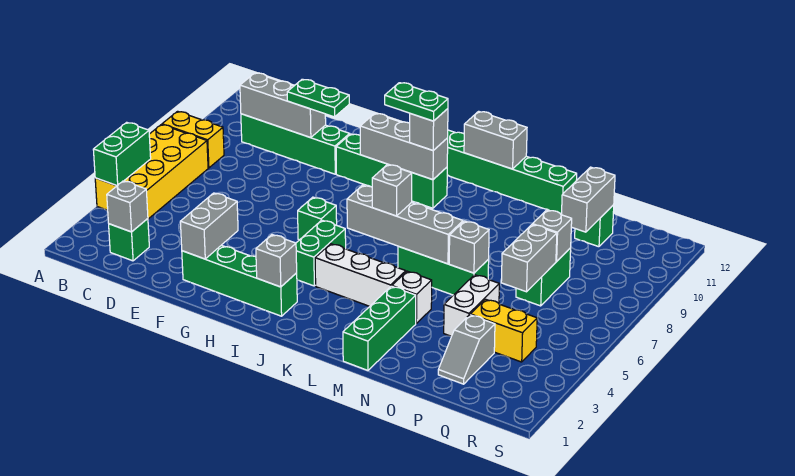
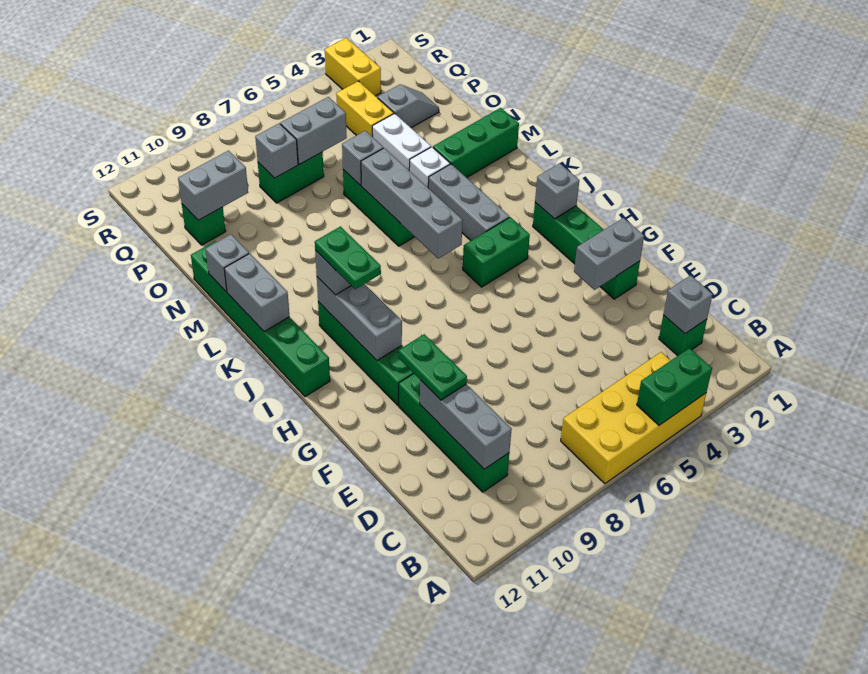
yellow 1x2 brick [162,111,224,168] -> yellow 1x2 brick moved to [325,38,381,96]
green 1x1 brick [298,197,337,240] -> none
white 1x3 brick [315,244,406,306] -> grey 1x3 brick [428,164,509,241]
grey 1x1 brick [372,164,412,216] -> grey 1x1 brick moved to [206,234,249,292]
white 1x2 brick [444,275,499,336] -> white 1x2 brick turned to [372,114,431,170]

